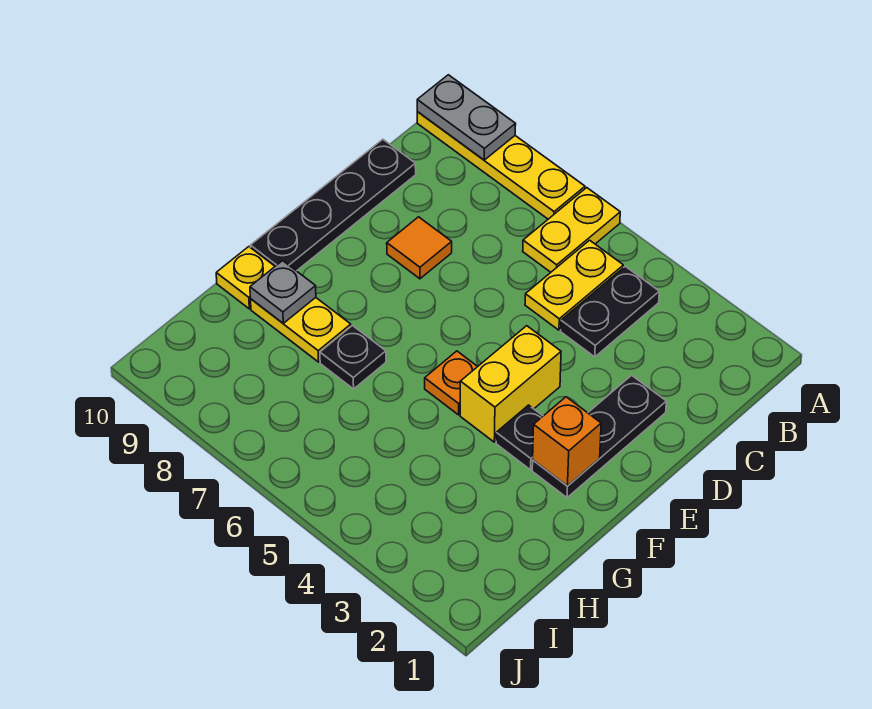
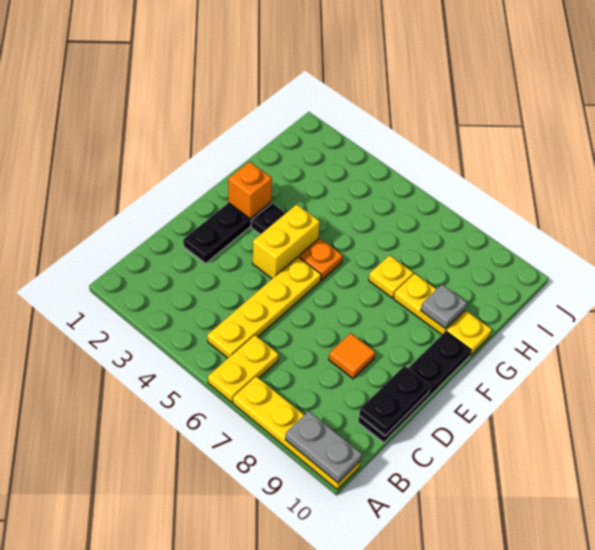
black 1x2 plate [561,266,659,357] -> black 1x2 plate moved to [359,366,430,436]
yellow 1x2 plate [525,240,623,330] -> yellow 1x4 plate [207,257,321,358]
black 1x1 plate [320,326,386,389] -> yellow 1x1 plate [369,255,413,298]

